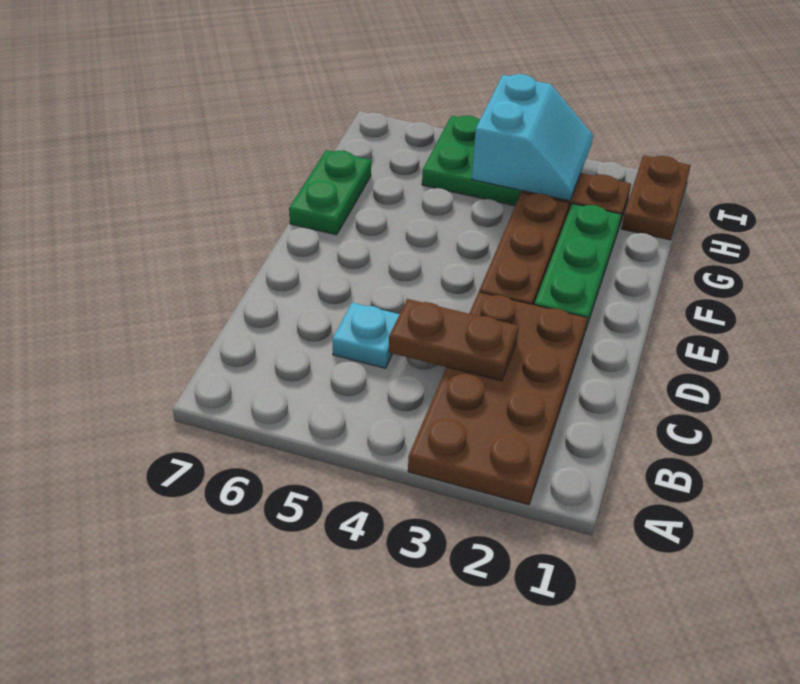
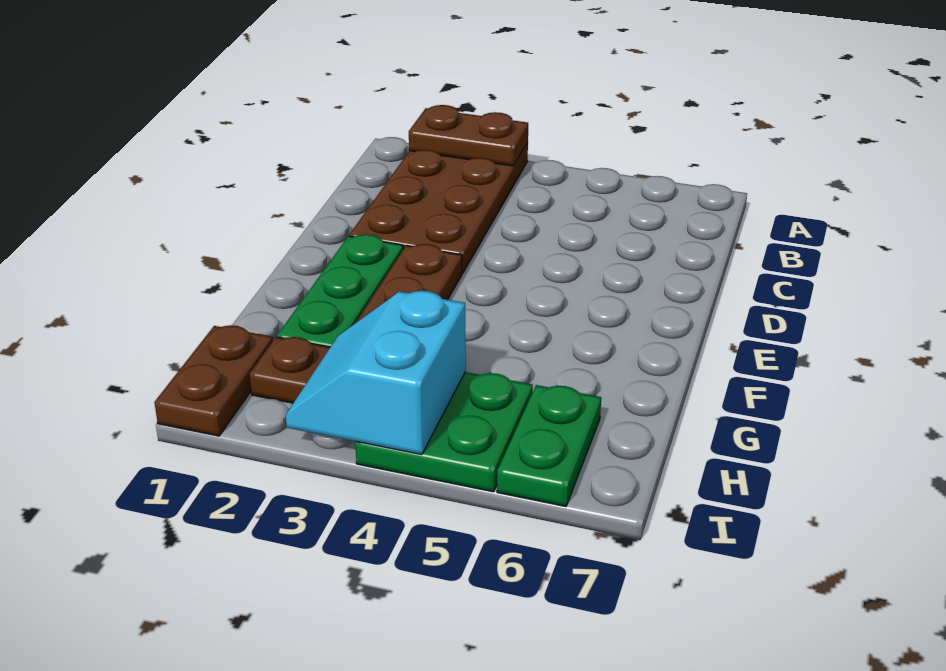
brown 1x2 plate [389,299,519,381] -> brown 1x2 plate moved to [409,105,528,166]
cyan 1x1 plate [332,303,400,368] -> none
green 1x2 plate [289,150,371,235] -> green 1x2 plate moved to [497,385,601,507]

